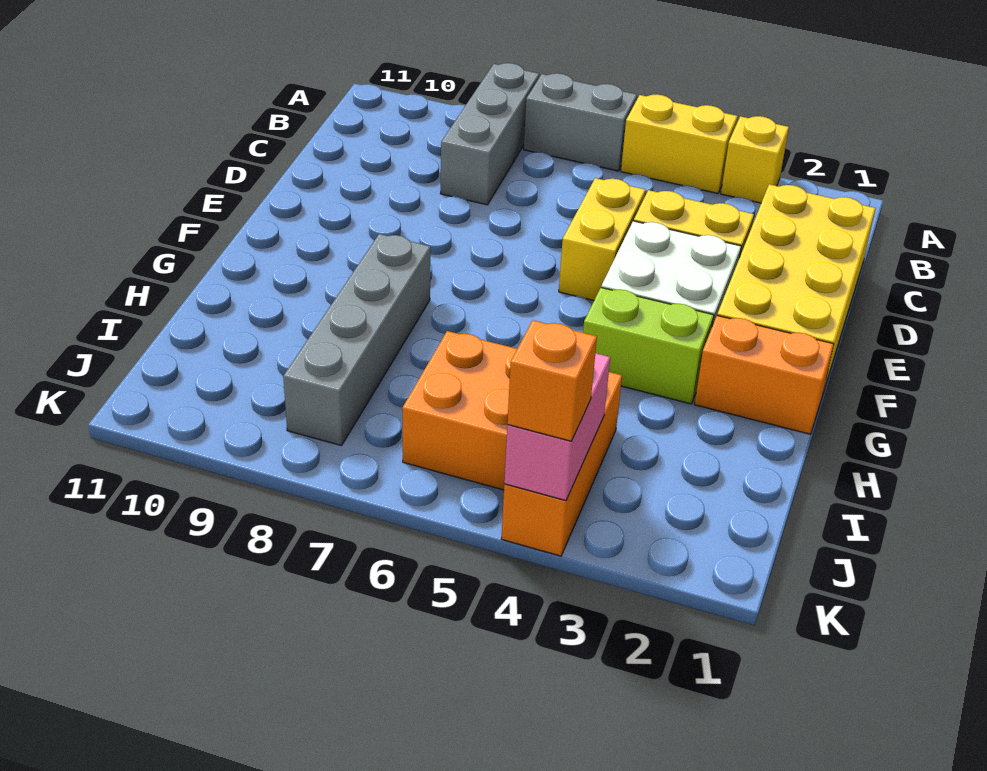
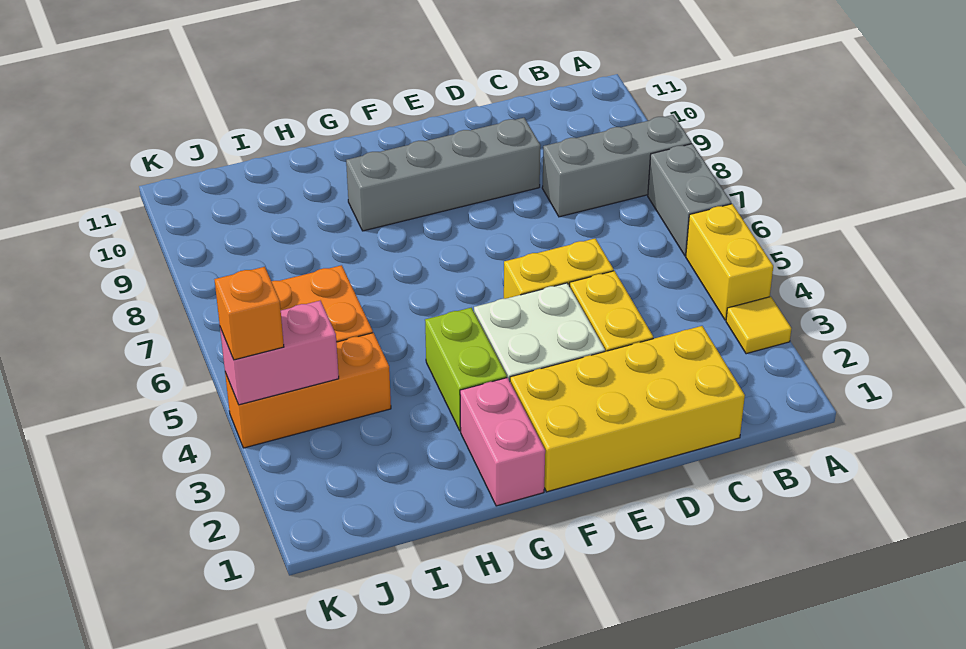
yellow 1x1 brick [721,116,789,203] -> yellow 1x1 tile [726,297,791,354]
orange 1x2 brick [695,316,834,434] -> pink 1x2 brick [460,378,545,506]
grey 1x4 brick [283,234,431,446] -> grey 1x4 brick moved to [346,118,541,231]

